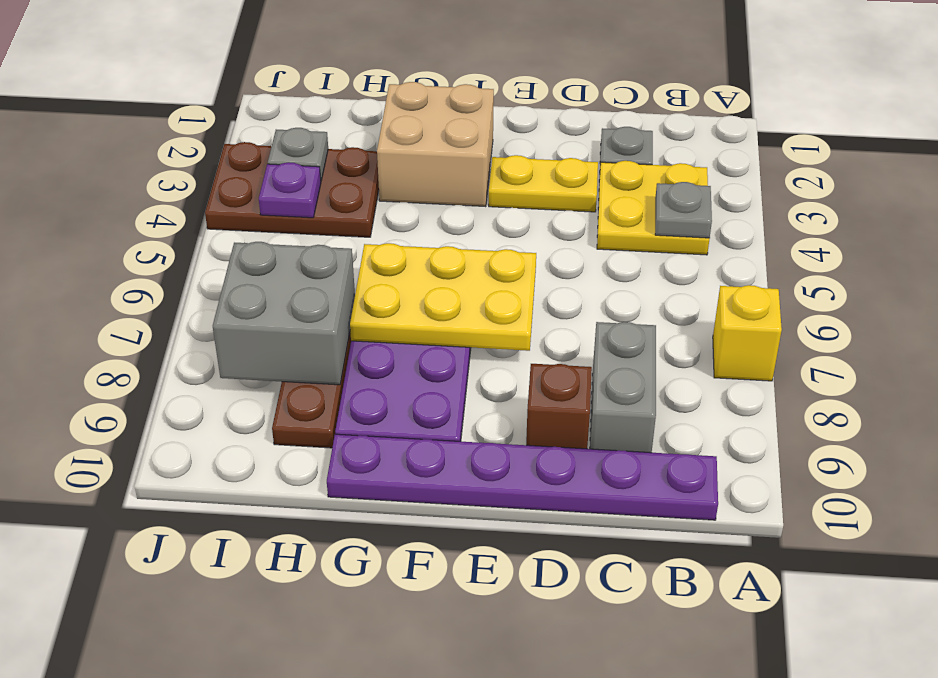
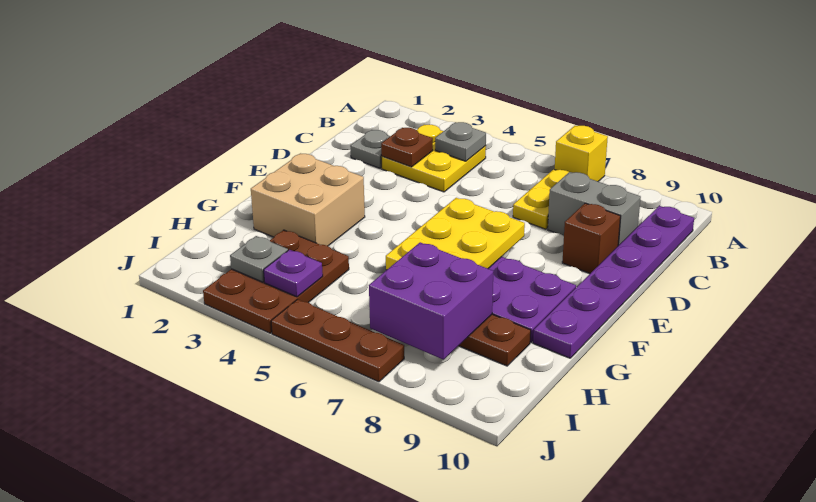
none -> brown 1x1 plate [381,128,433,167]
yellow 1x2 plate [489,155,598,212] -> yellow 1x2 plate moved to [513,169,569,229]
grey 2x2 brick [213,242,355,385] -> purple 2x2 brick [369,242,493,360]
none -> brown 1x3 plate [271,299,404,382]

